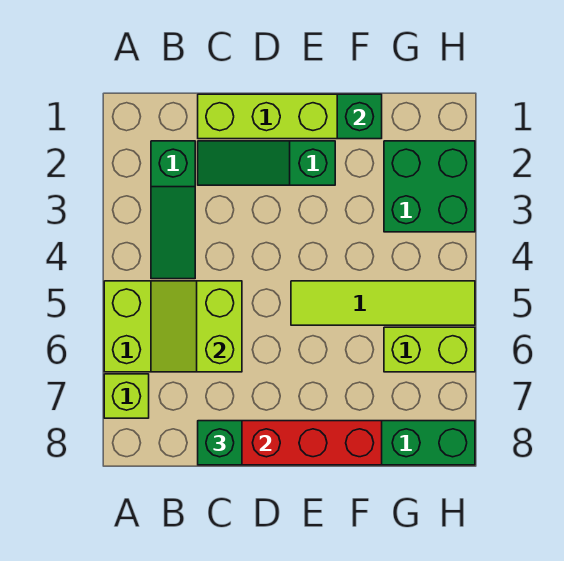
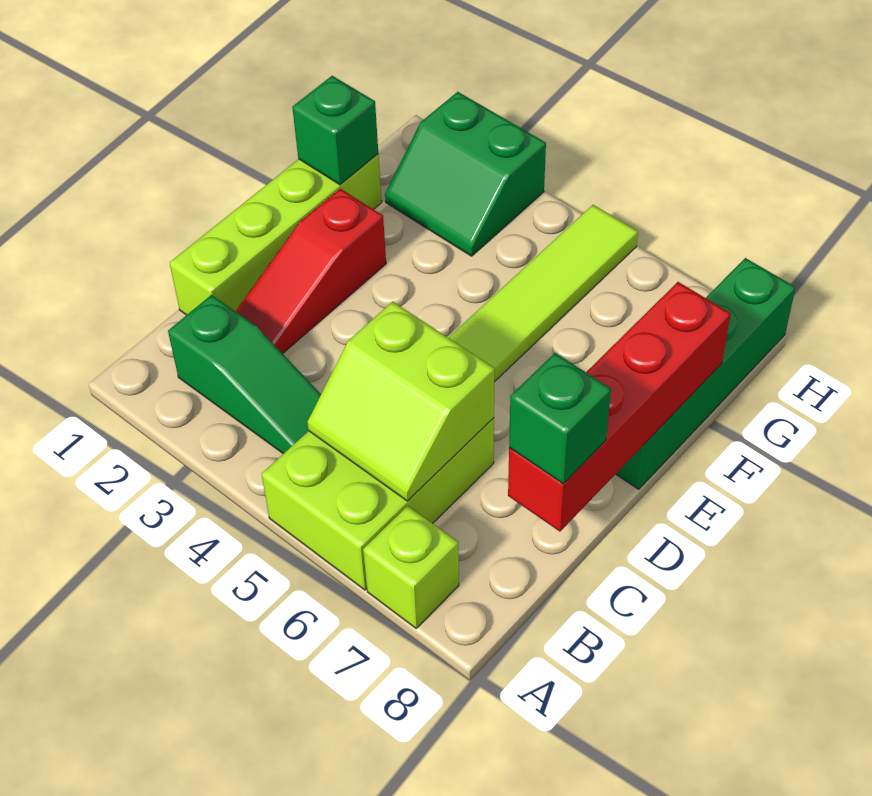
green 1x3 slope [198,141,335,185] -> red 1x3 slope [236,189,386,354]
green 2x2 brick [384,141,475,232] -> green 2x2 slope [385,92,546,256]
lime 1x2 brick [384,327,475,372] -> none

